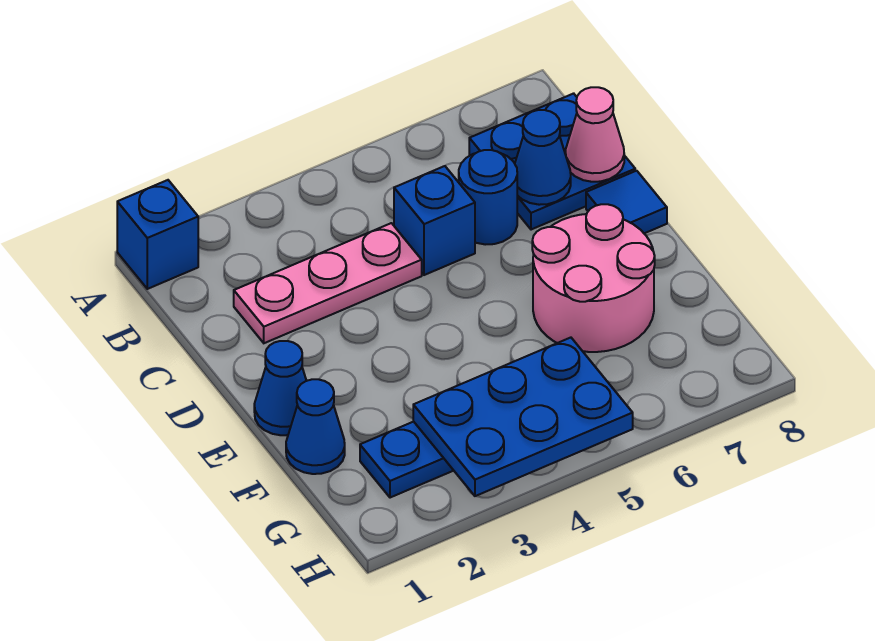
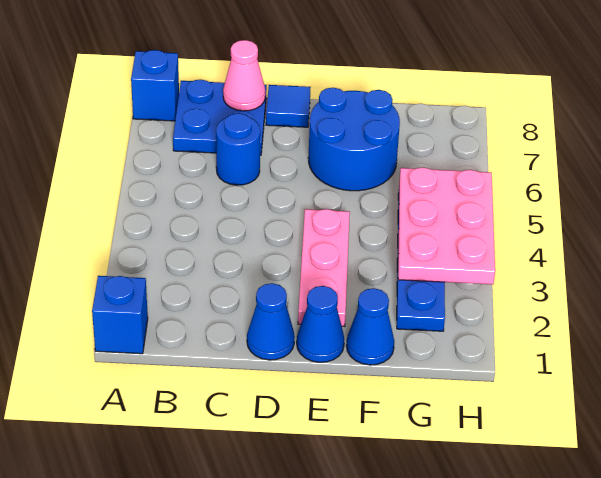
pink 1x3 plate [234,223,422,343] -> pink 1x3 plate moved to [298,209,350,327]
blue 1x1 brick [394,166,475,275] -> blue 1x1 brick moved to [131,50,179,121]
blue 1x1 cone [515,110,571,205] -> blue 1x1 cone moved to [247,283,295,360]
pink 2x2 round brick [532,204,655,352] -> blue 2x2 round brick [308,88,400,191]
blue 2x3 plate [413,338,633,496] -> pink 2x3 plate [398,167,495,284]

